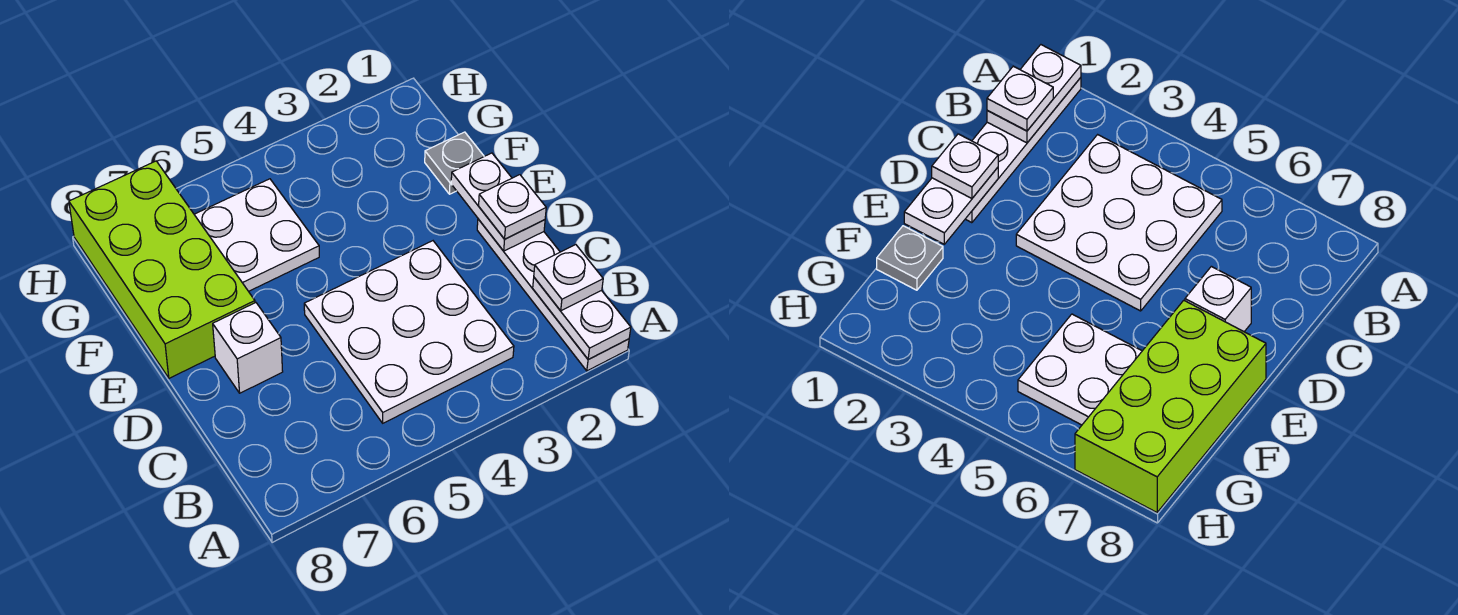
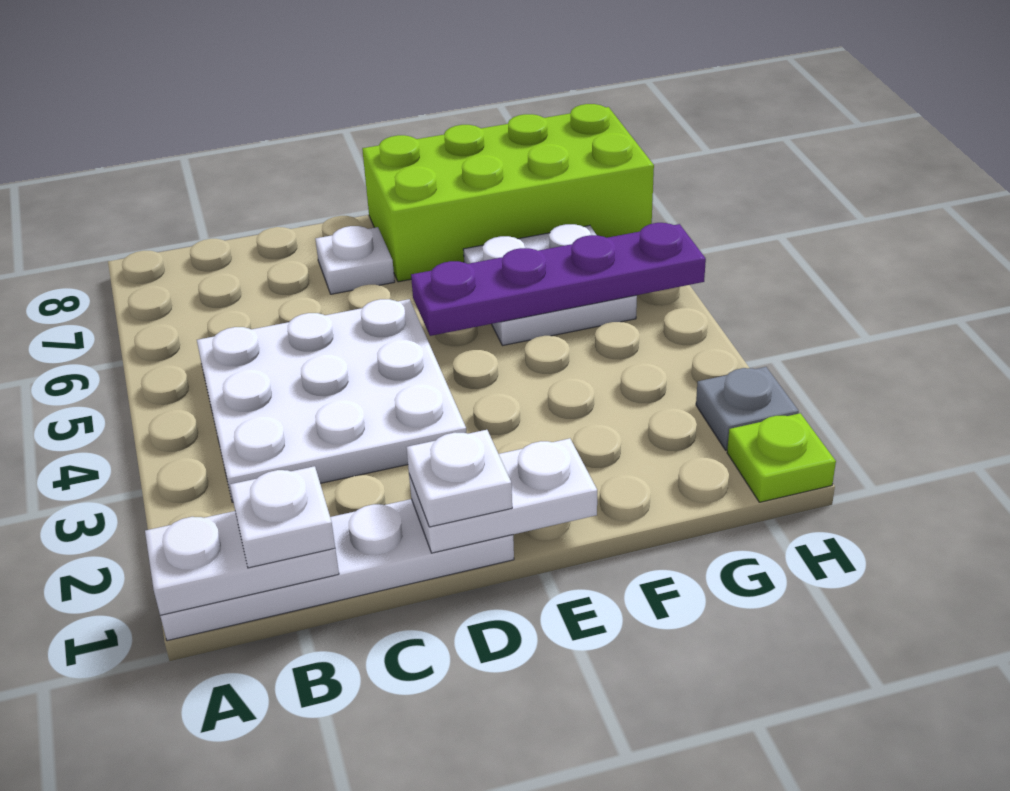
white 1x1 brick [213,303,283,393] -> white 1x1 plate [316,226,395,294]
none -> purple 1x4 plate [411,223,706,336]
grey 1x1 plate [425,132,484,194] -> grey 1x1 plate moved to [696,367,799,450]
none -> lime 1x1 plate [727,413,836,502]

